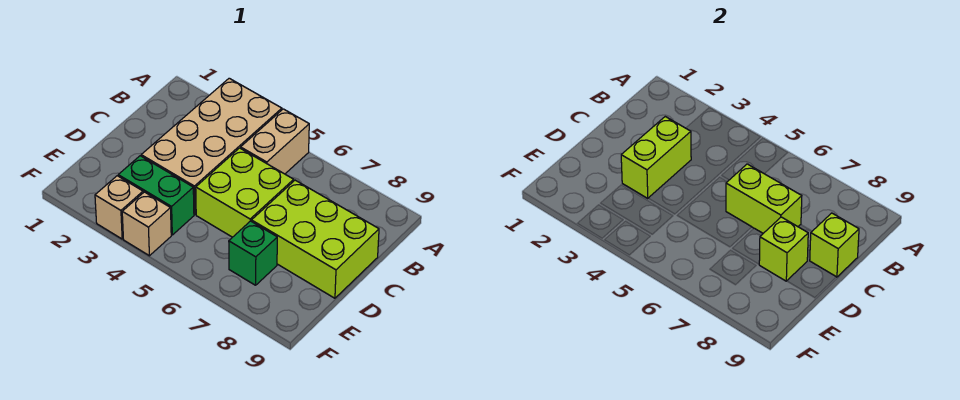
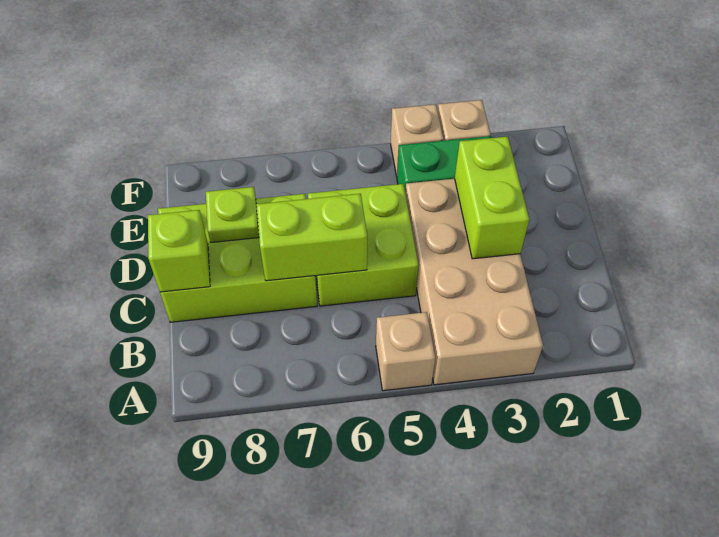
tan 1x2 brick [241,109,309,174] -> tan 1x1 brick [376,312,435,391]
lime 1x1 brick [759,217,808,281] -> lime 1x1 plate [206,187,259,243]
green 1x1 brick [229,221,277,285] -> none

